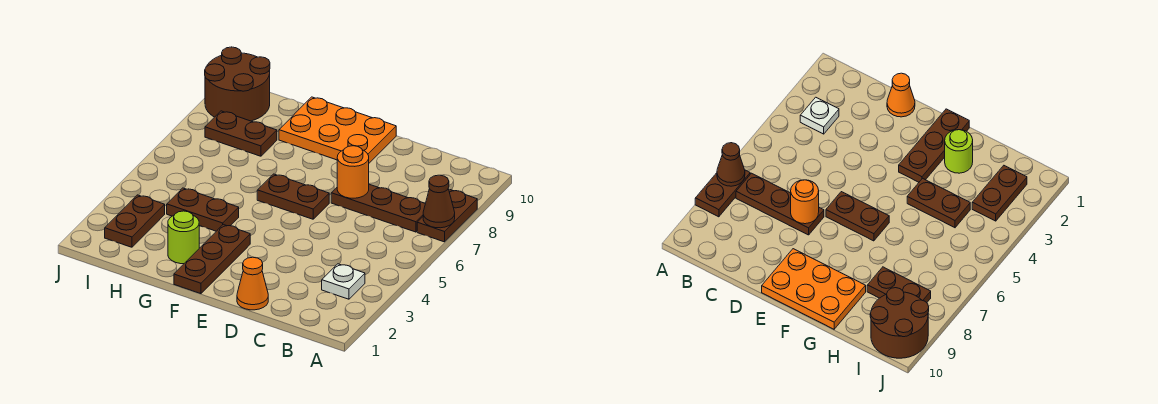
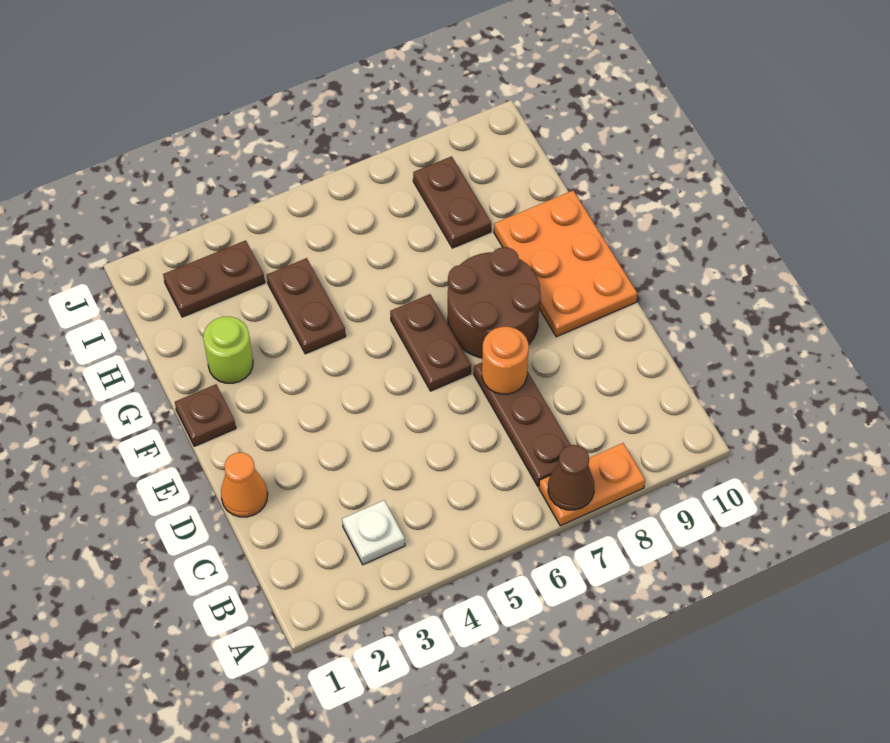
brown 1x2 plate [417,190,477,242] -> orange 1x2 plate [539,443,645,526]
brown 1x3 plate [174,224,250,294] -> brown 1x1 plate [175,384,236,446]
brown 2x2 round brick [205,47,270,121] -> brown 2x2 round brick moved to [448,247,541,358]

